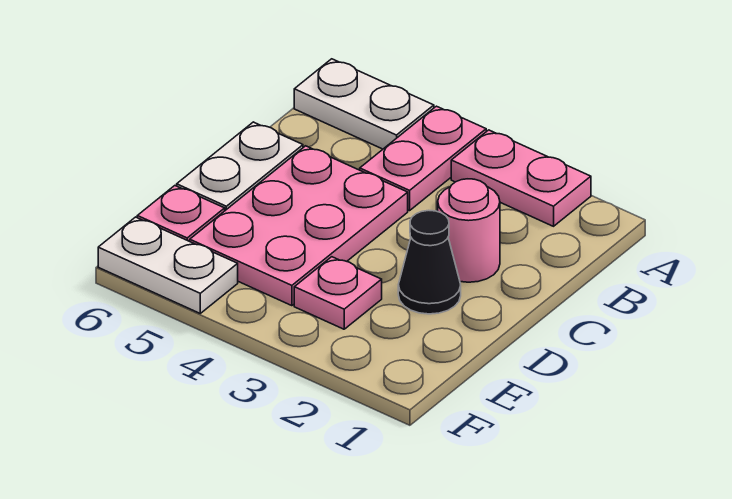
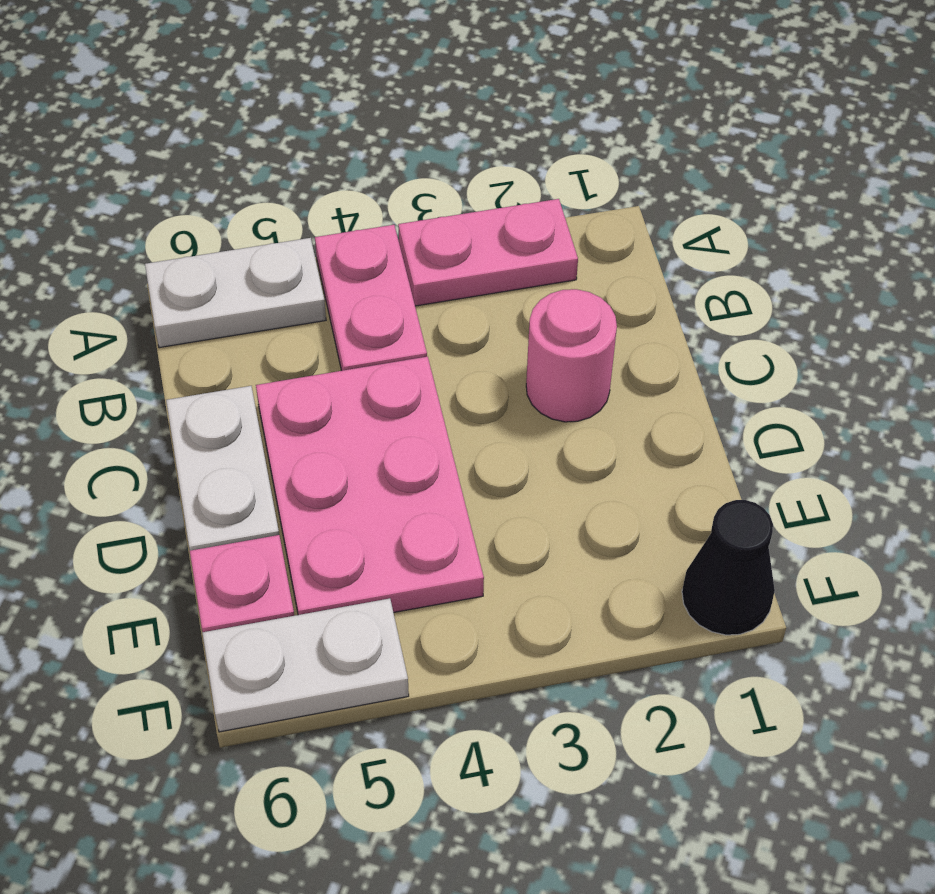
black 1x1 cone [398,210,461,314] -> black 1x1 cone moved to [682,500,775,635]
pink 1x1 plate [294,257,382,329] -> none

